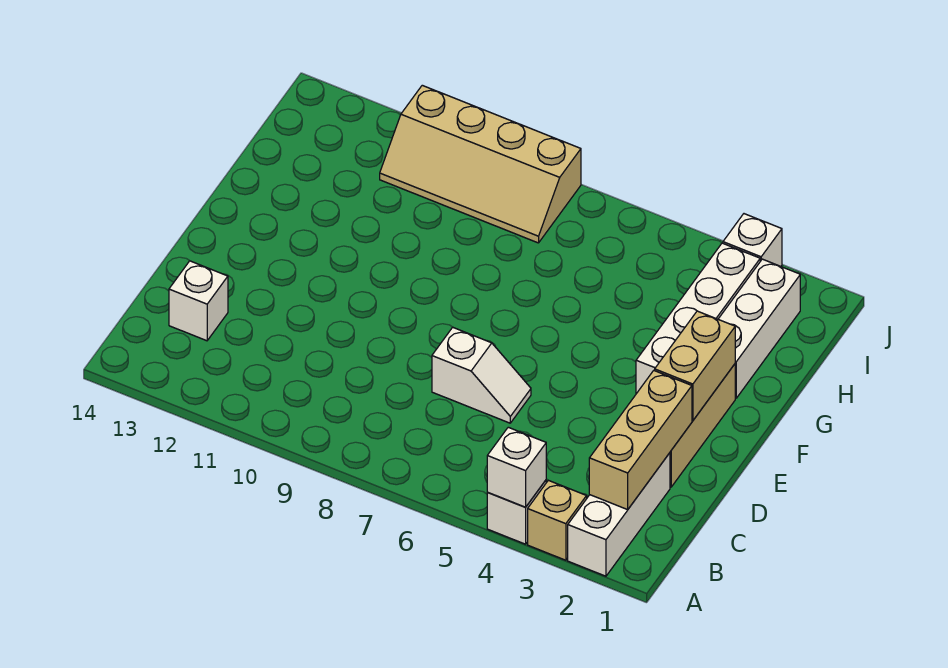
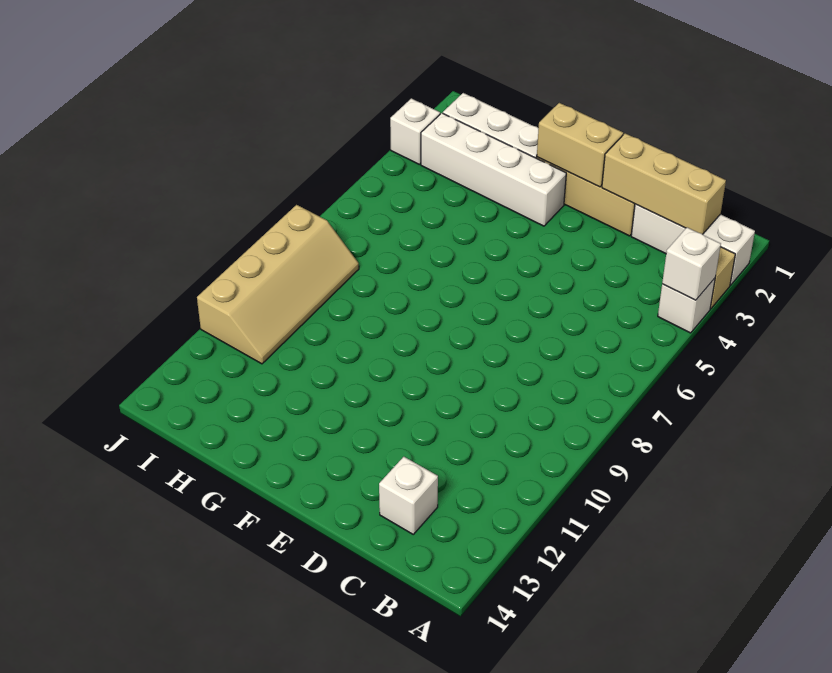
white 1x2 slope [432,327,531,423] -> none

